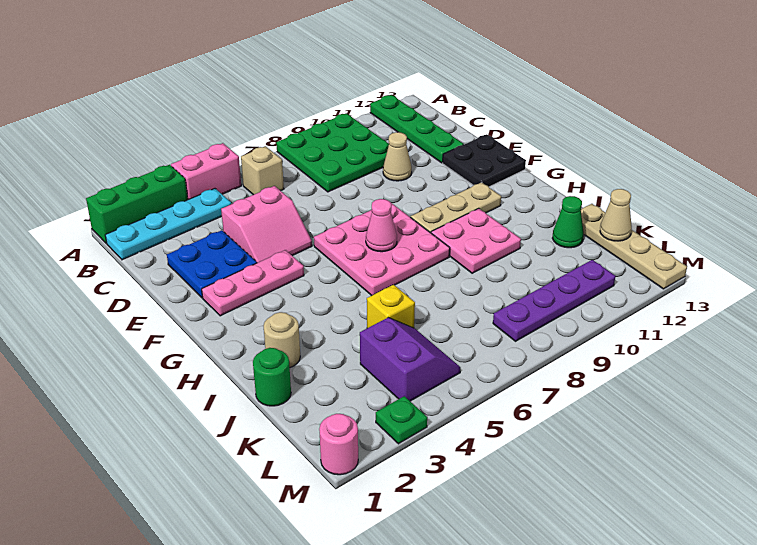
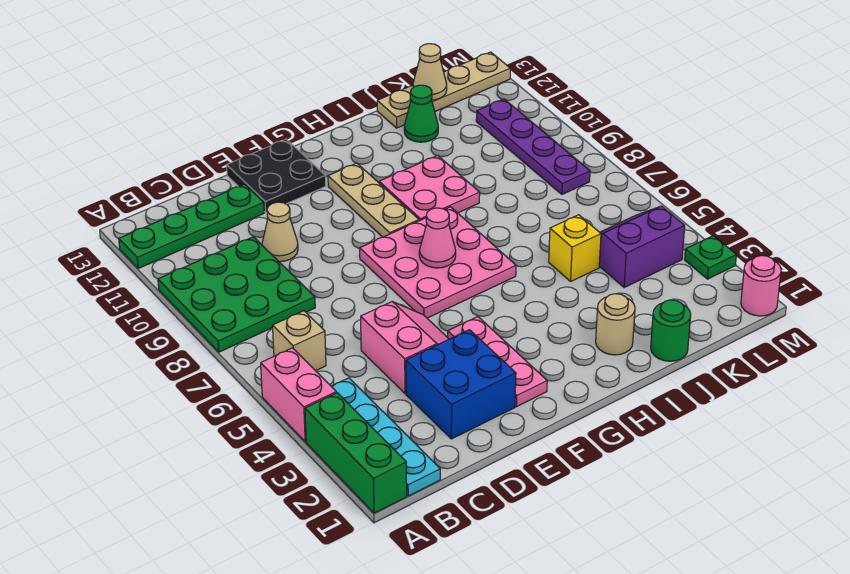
blue 2x2 plate [167,230,257,298] -> blue 2x2 brick [406,330,516,439]

